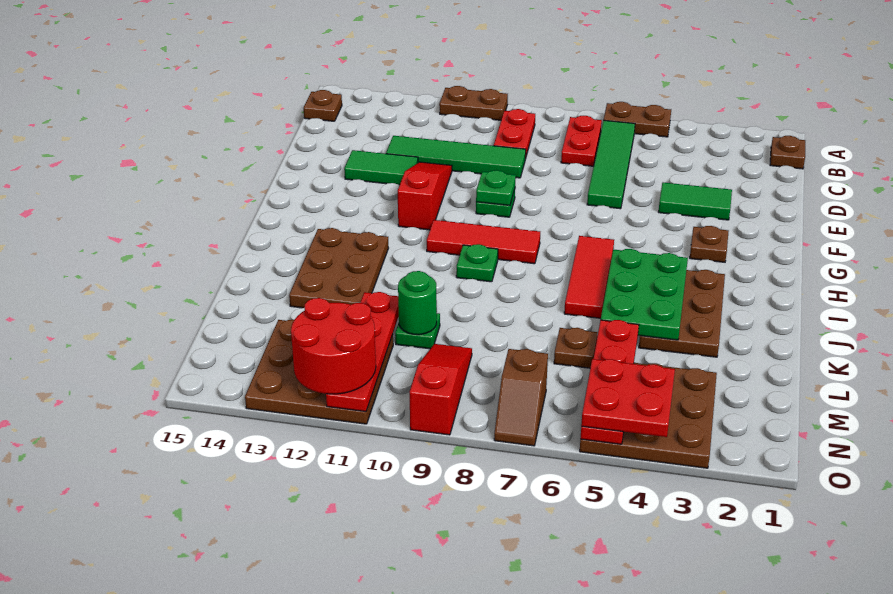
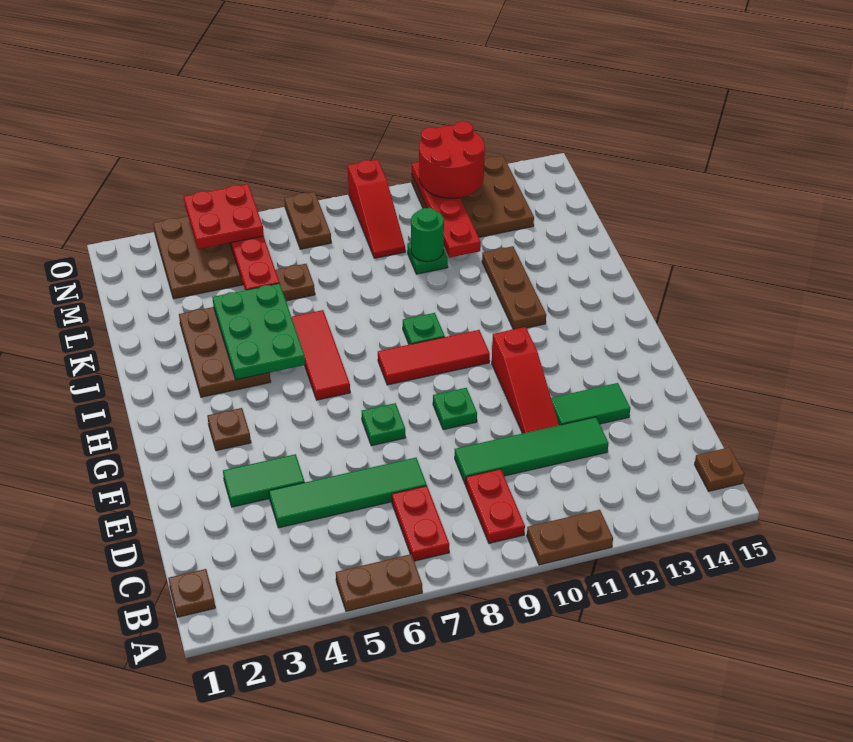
green 1x4 tile [587,120,635,209] -> green 1x4 tile turned to [269,458,427,528]
green 1x1 plate [476,170,516,205] -> green 1x1 plate moved to [362,403,406,446]
brown 2x3 plate [289,228,388,308] -> brown 1x3 plate [482,246,546,329]
brown 1x2 slope [494,349,548,446] -> brown 1x2 plate [284,192,331,249]

